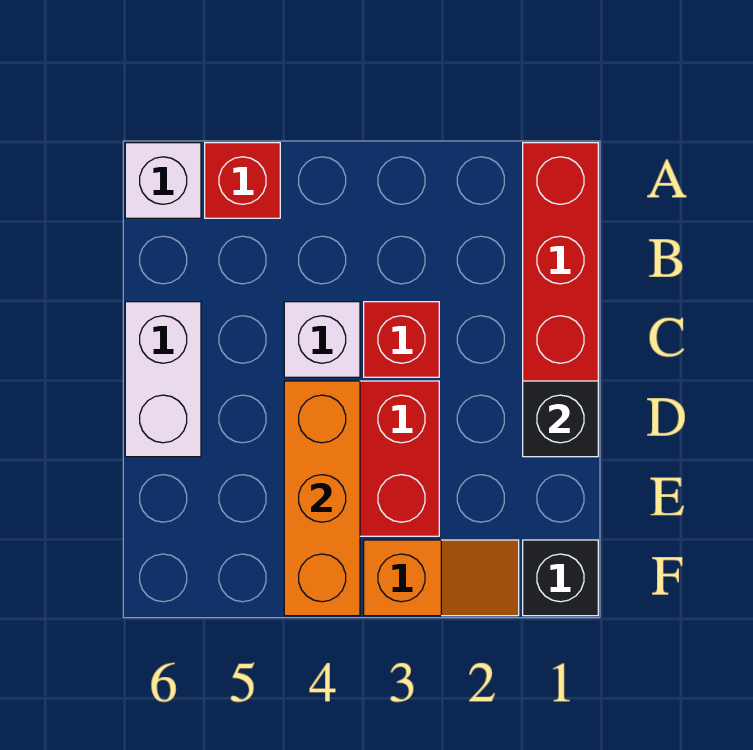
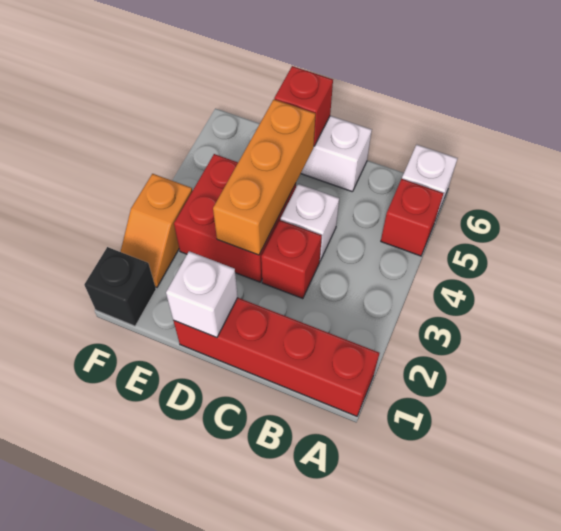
black 1x1 brick [523,381,598,457] -> white 1x1 brick [166,251,238,338]
orange 1x3 brick [284,381,360,616] -> orange 1x3 brick turned to [213,100,315,255]
none -> red 1x1 brick [274,66,333,146]

